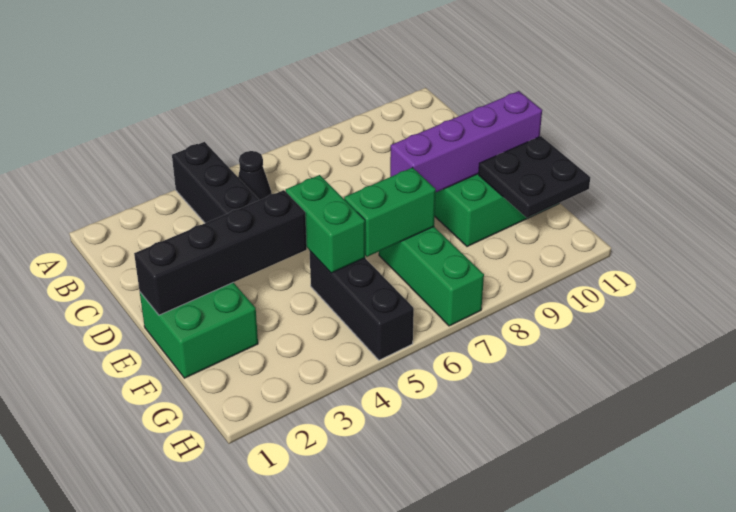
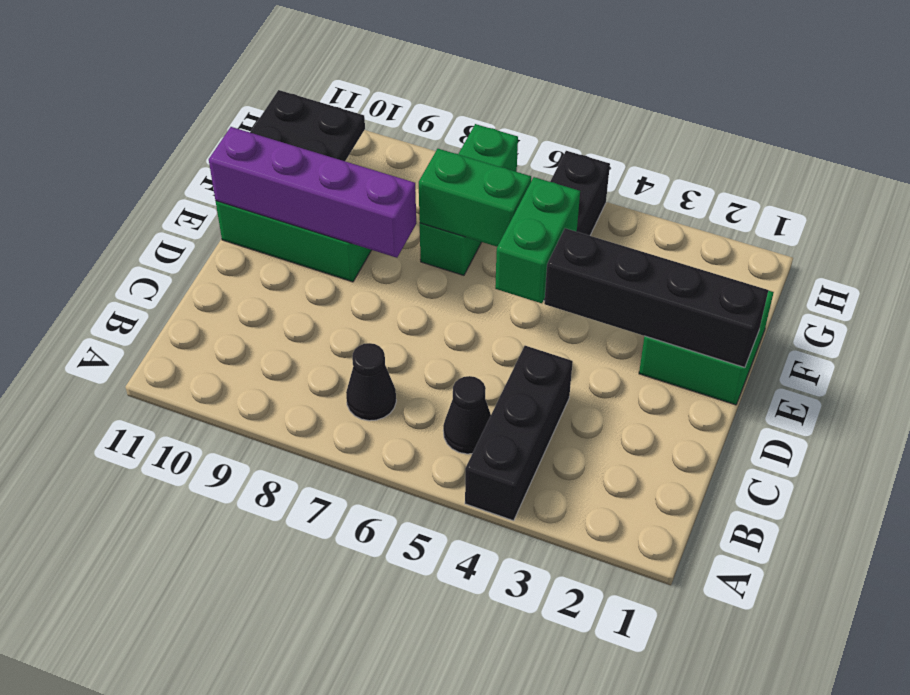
none -> black 1x1 cone [346,343,396,421]

